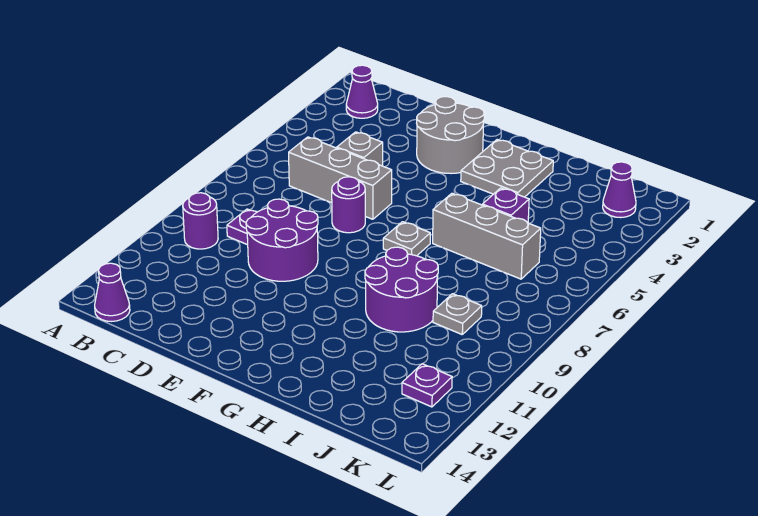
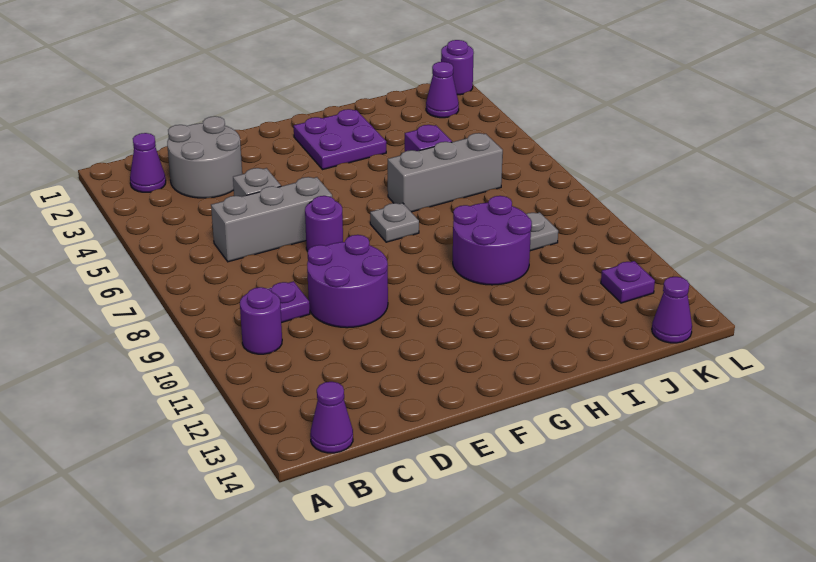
grey 2x2 round brick [417,97,484,174] -> grey 2x2 round brick moved to [167,116,242,198]
grey 2x2 plate [461,140,553,197] -> purple 2x2 plate [294,109,386,170]
none -> purple 1x1 cone [652,277,692,343]
none -> purple 1x1 round brick [441,40,474,95]

